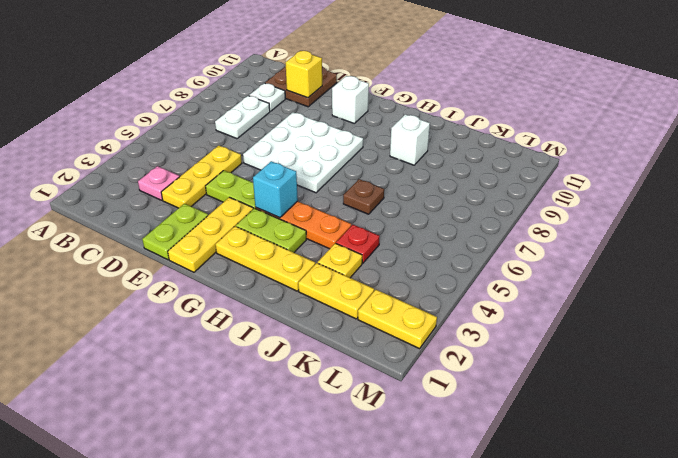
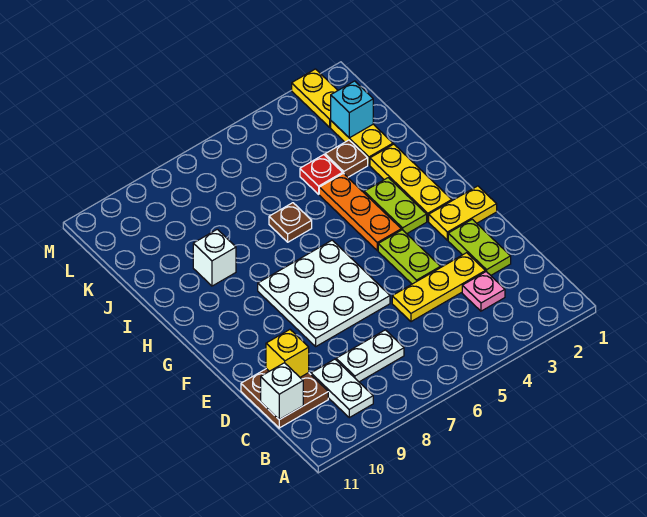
white 1x1 plate [249,83,285,111] -> white 1x2 plate [311,359,373,417]
lime 1x2 plate [142,204,208,260] -> lime 1x2 plate turned to [448,219,511,275]
yellow 1x3 plate [168,197,253,272] -> yellow 1x2 plate [429,186,497,240]
white 1x1 brick [332,76,369,123] -> white 1x1 brick moved to [261,363,303,420]
cyan 1x1 brick [253,161,298,218] -> cyan 1x1 brick moved to [331,81,373,138]
yellow 1x1 plate [318,243,362,278] -> brown 1x1 plate [325,140,368,177]

